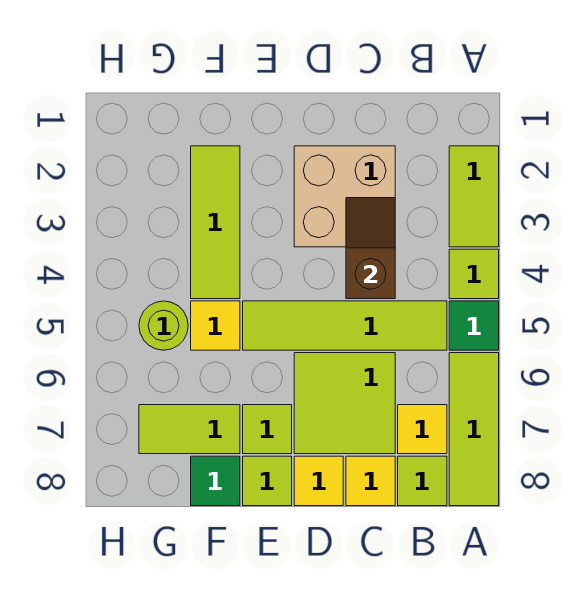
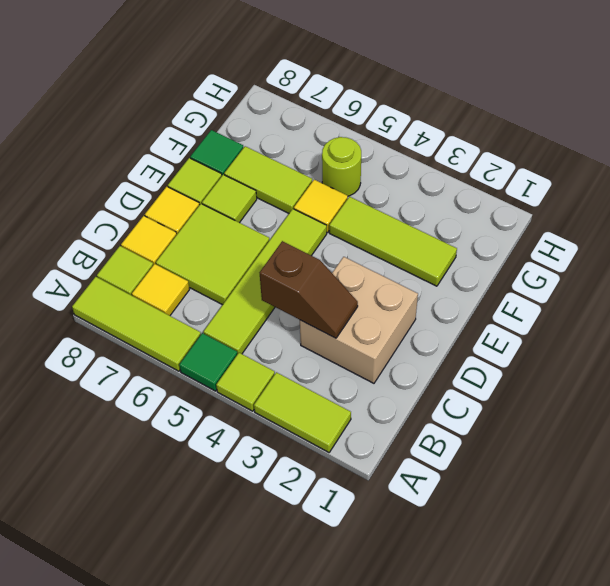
lime 1x2 tile [139,405,240,454] -> lime 1x2 tile turned to [224,146,312,213]

